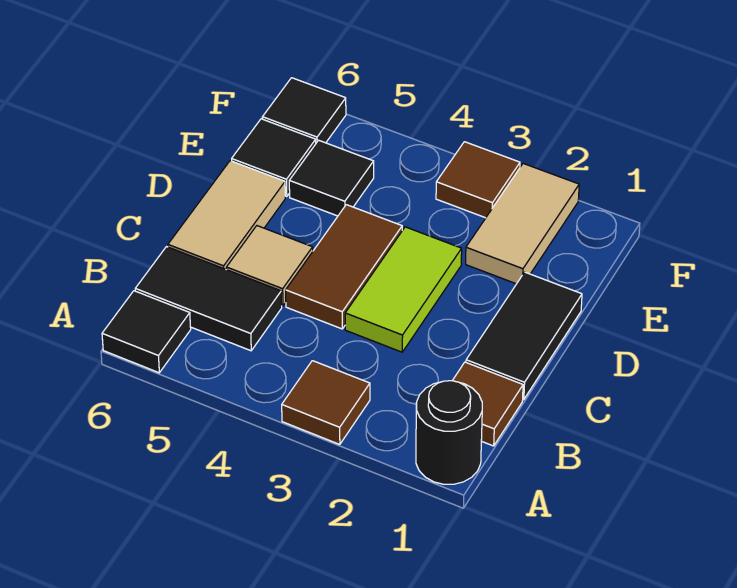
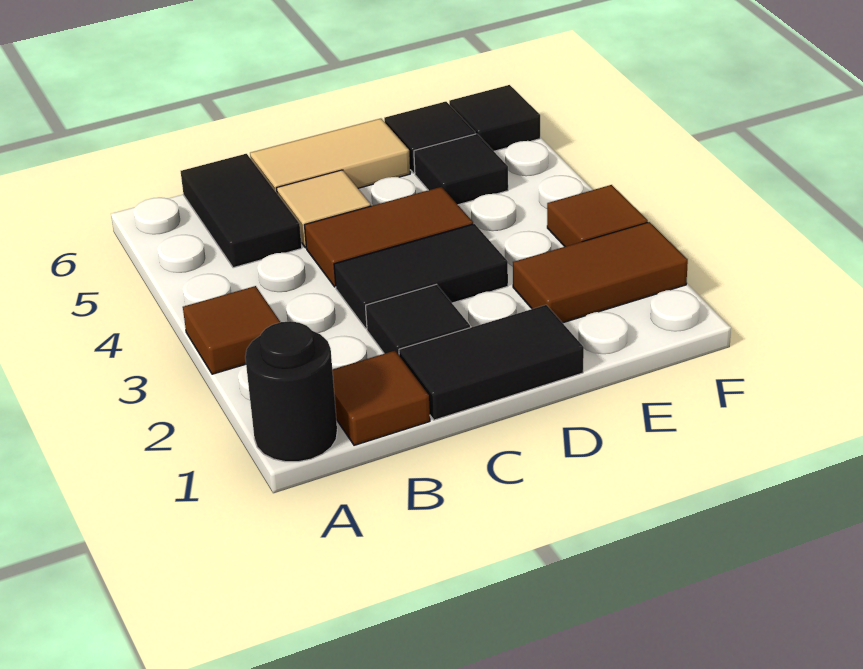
black 1x1 tile [102,291,191,373] -> black 1x1 tile moved to [366,284,470,355]
lime 1x2 tile [345,227,462,352] -> black 1x2 tile [334,224,508,329]
tan 1x2 tile [466,164,579,284] -> brown 1x2 tile [513,222,688,323]

